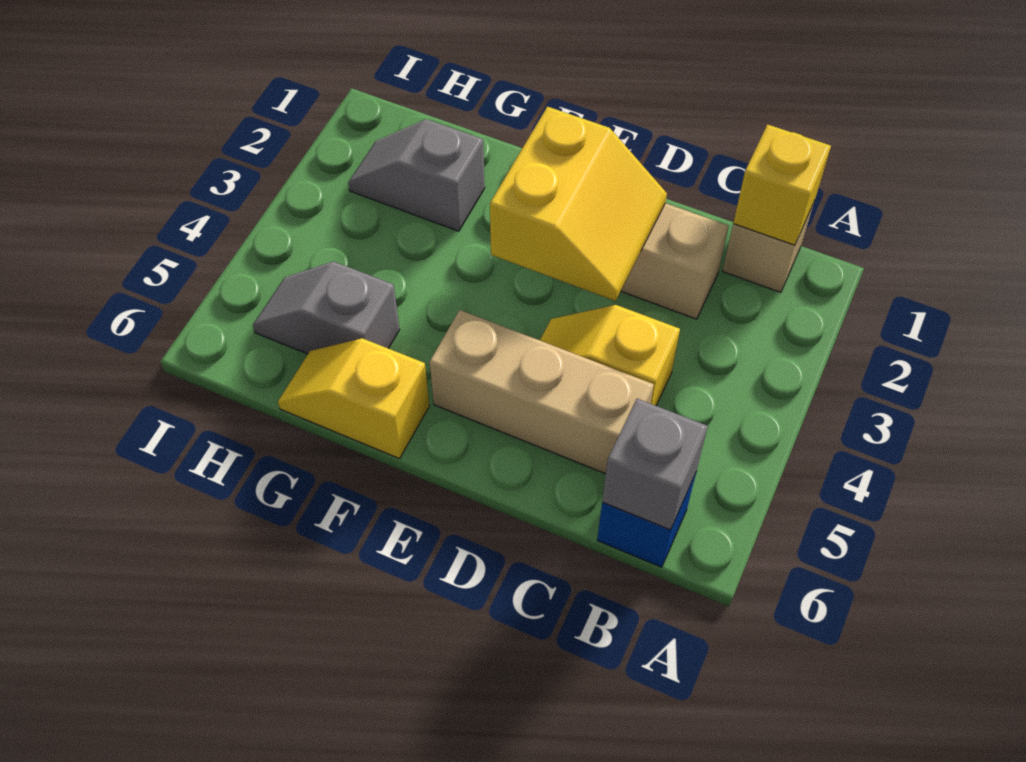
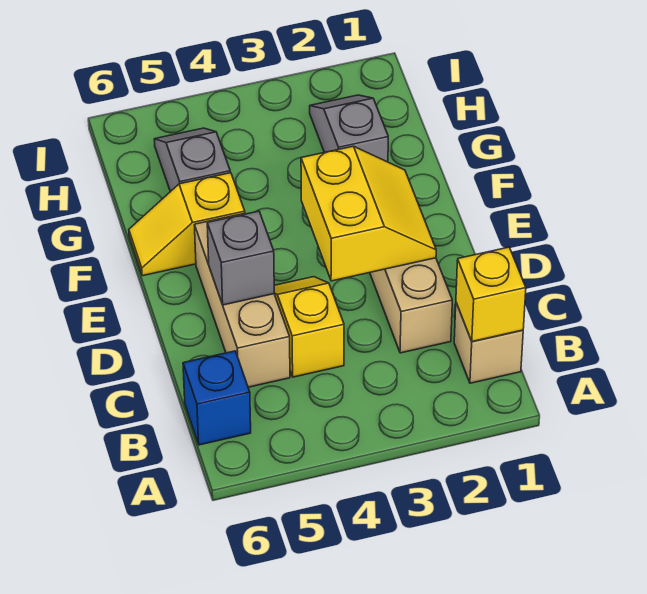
grey 1x1 brick [602,399,708,530] -> grey 1x1 brick moved to [207,211,274,305]
yellow 2x2 slope [490,107,667,301] -> yellow 2x2 slope turned to [301,146,436,281]
yellow 1x2 slope [278,338,429,459] -> yellow 1x2 slope turned to [129,173,245,276]

